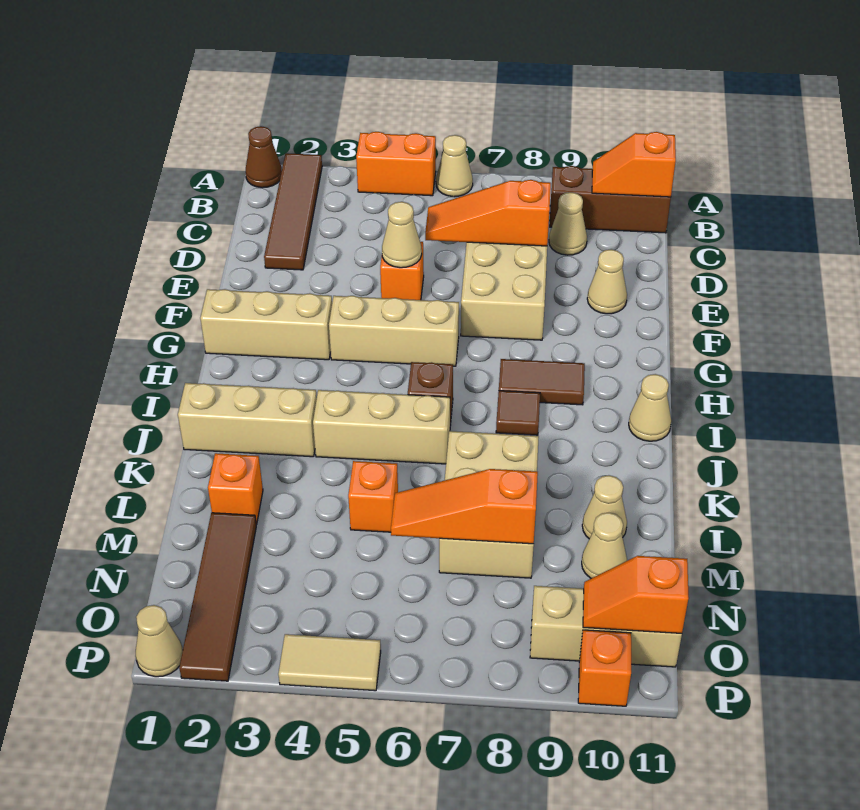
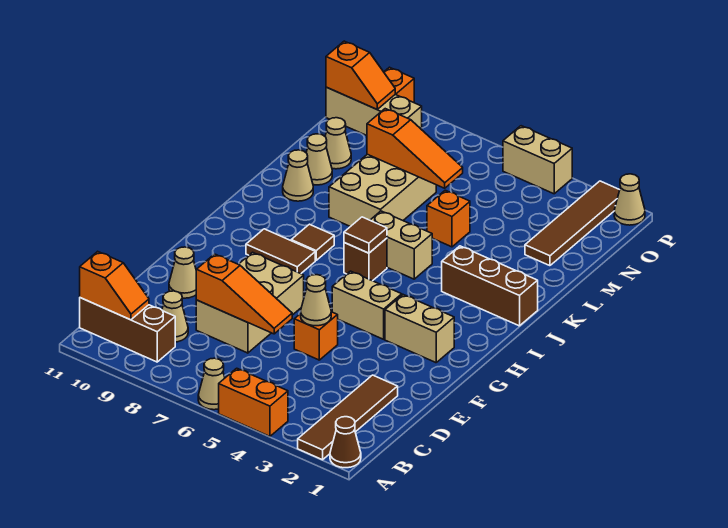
tan 1x3 brick [200,289,332,360] -> tan 1x2 brick [385,295,454,363]
tan 1x3 brick [329,296,459,366] -> tan 1x2 brick [332,271,402,339]
none -> brown 1x1 tile [344,217,387,253]
tan 1x1 cone [629,374,671,441] -> tan 1x1 cone moved to [283,150,313,201]
tan 1x3 brick [178,383,317,457] -> brown 1x3 brick [442,246,538,326]
tan 1x3 brick [313,390,450,464] -> tan 1x2 brick [370,211,432,279]
orange 1x1 brick [208,453,263,524] -> none
tan 1x2 tile [278,634,381,691] -> tan 1x2 brick [503,126,572,194]

